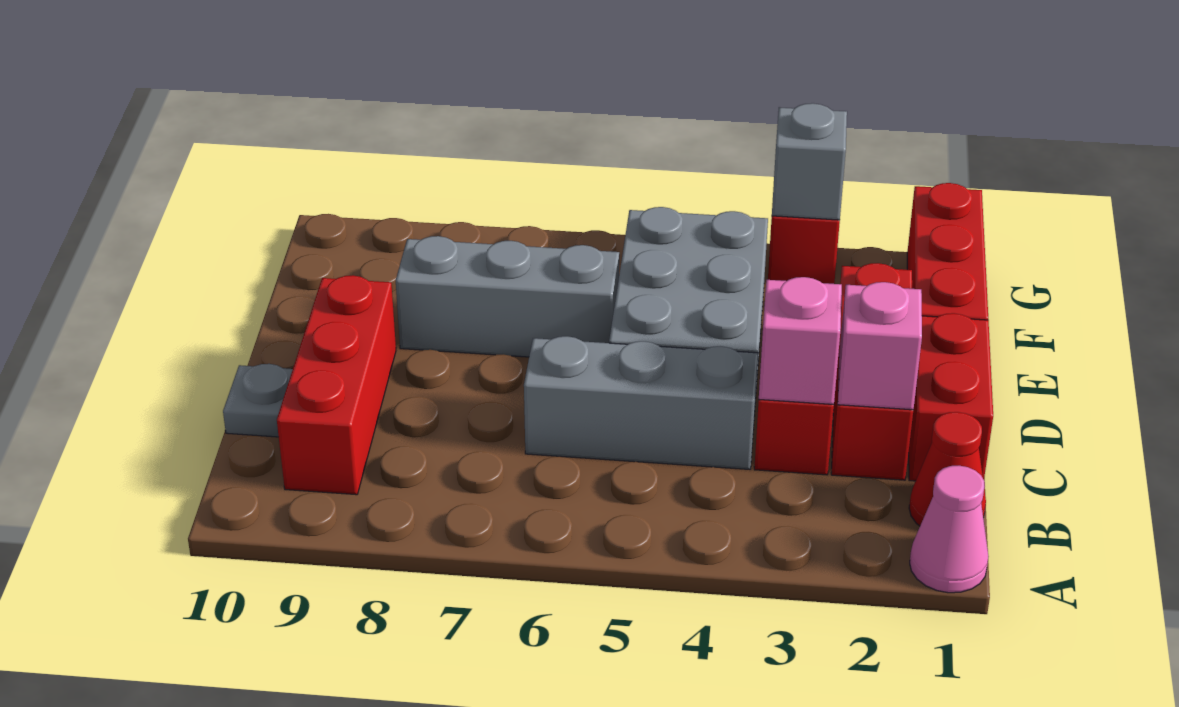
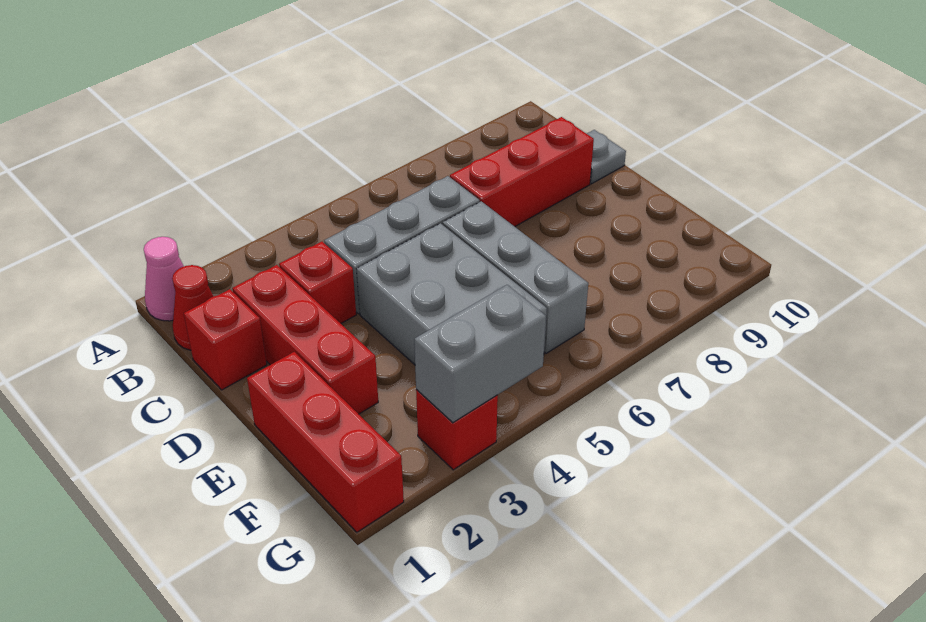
red 1x3 brick [277,275,396,495] -> red 1x3 brick turned to [450,117,594,227]
red 1x2 brick [909,313,993,481] -> red 1x1 brick [184,289,267,390]
pink 1x1 brick [838,282,922,410] -> none
pink 1x1 brick [759,277,842,404] -> none
grey 1x3 brick [396,236,619,357] -> grey 1x3 brick turned to [443,201,588,353]
grey 1x1 brick [772,103,847,220] -> grey 1x2 brick [414,285,546,423]

